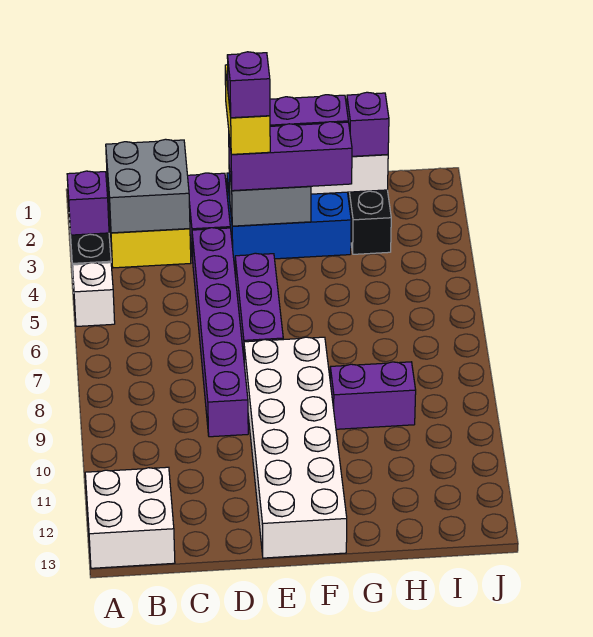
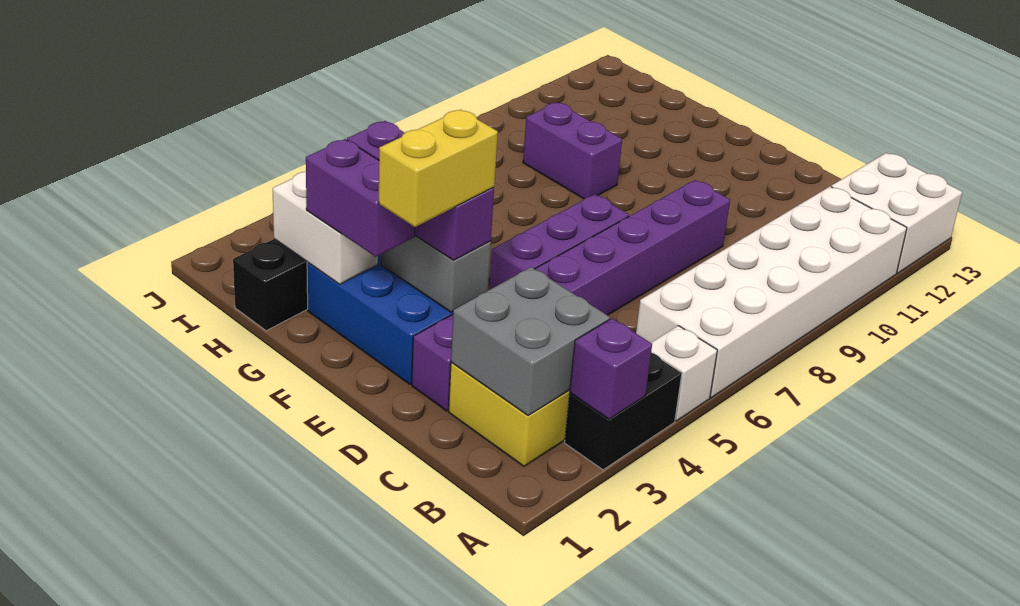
purple 1x1 brick [227,52,270,118] -> none
white 2x6 brick [244,337,347,558] -> white 2x6 brick moved to [636,186,907,398]
purple 1x1 brick [347,92,389,156] -> none

